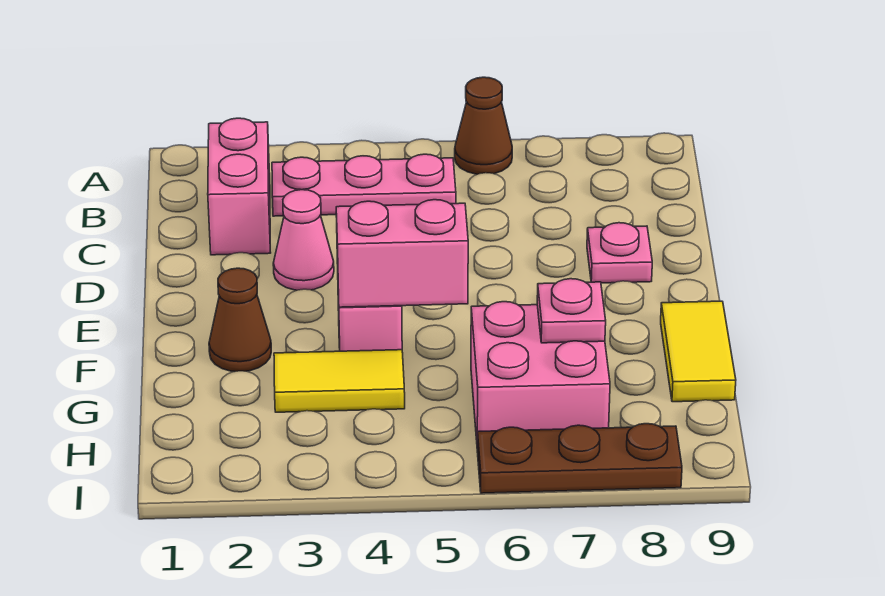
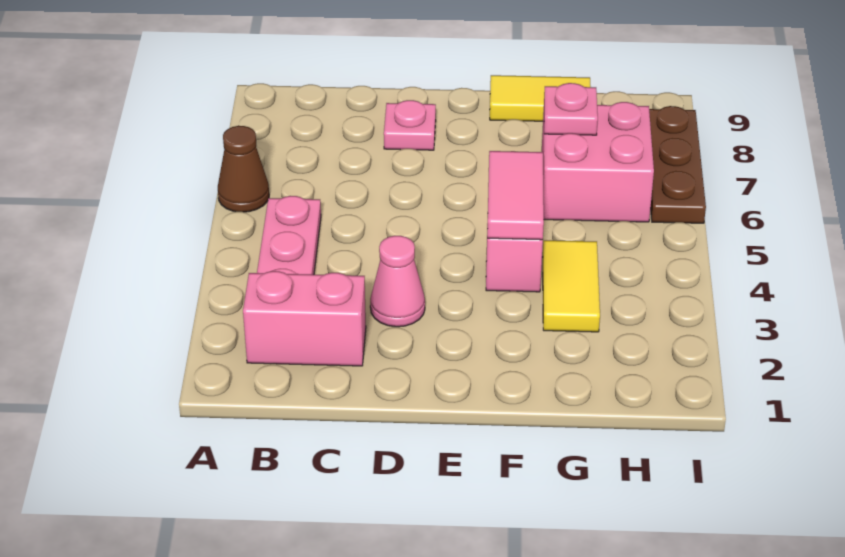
brown 1x1 cone [209,268,271,372] -> none
pink 1x2 brick [336,200,468,307] -> pink 1x2 tile [487,151,544,240]

